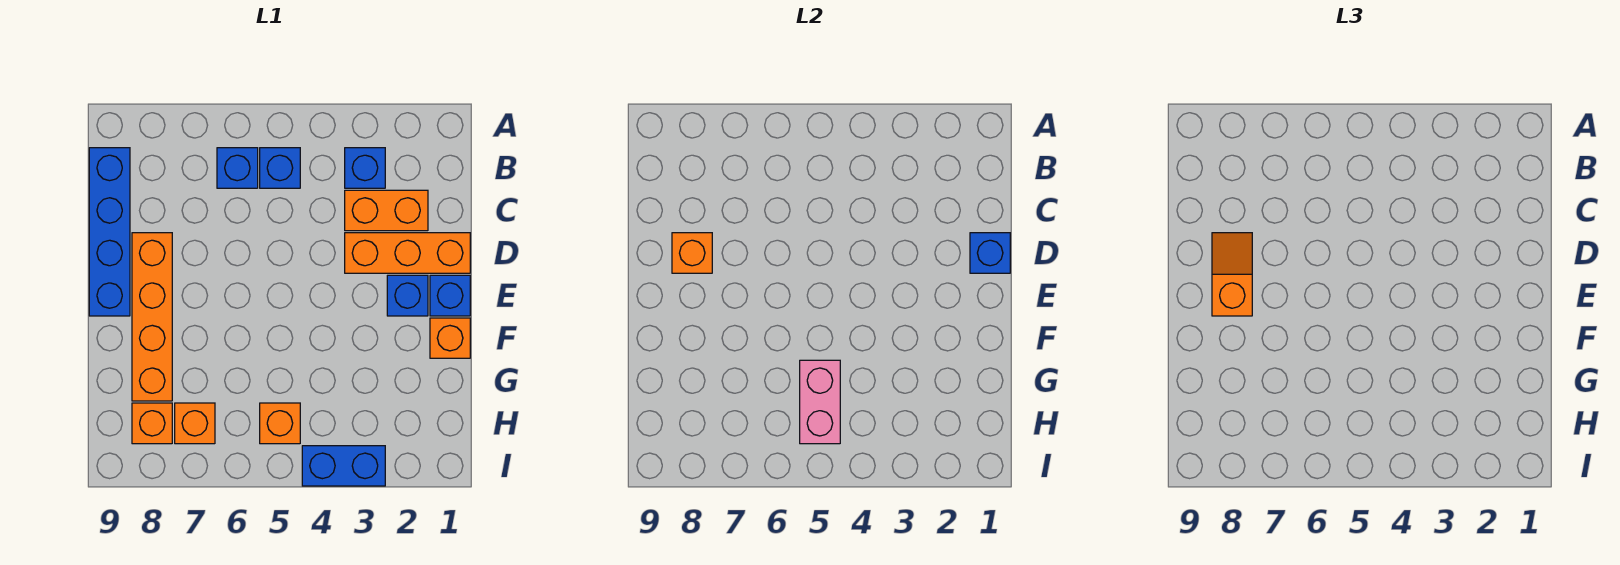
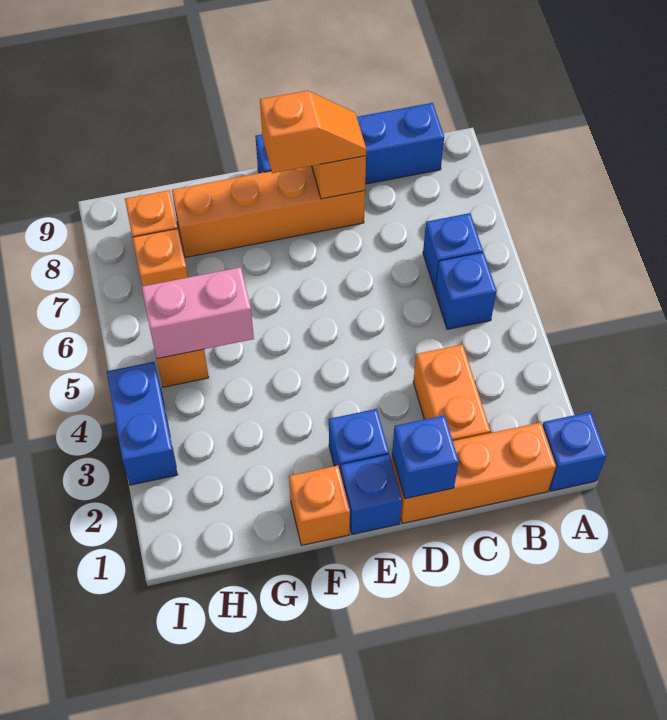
blue 1x1 brick [345,148,385,188] -> blue 1x1 brick moved to [542,412,606,491]
orange 1x3 brick [345,233,470,273] -> orange 1x3 brick turned to [392,422,556,523]

